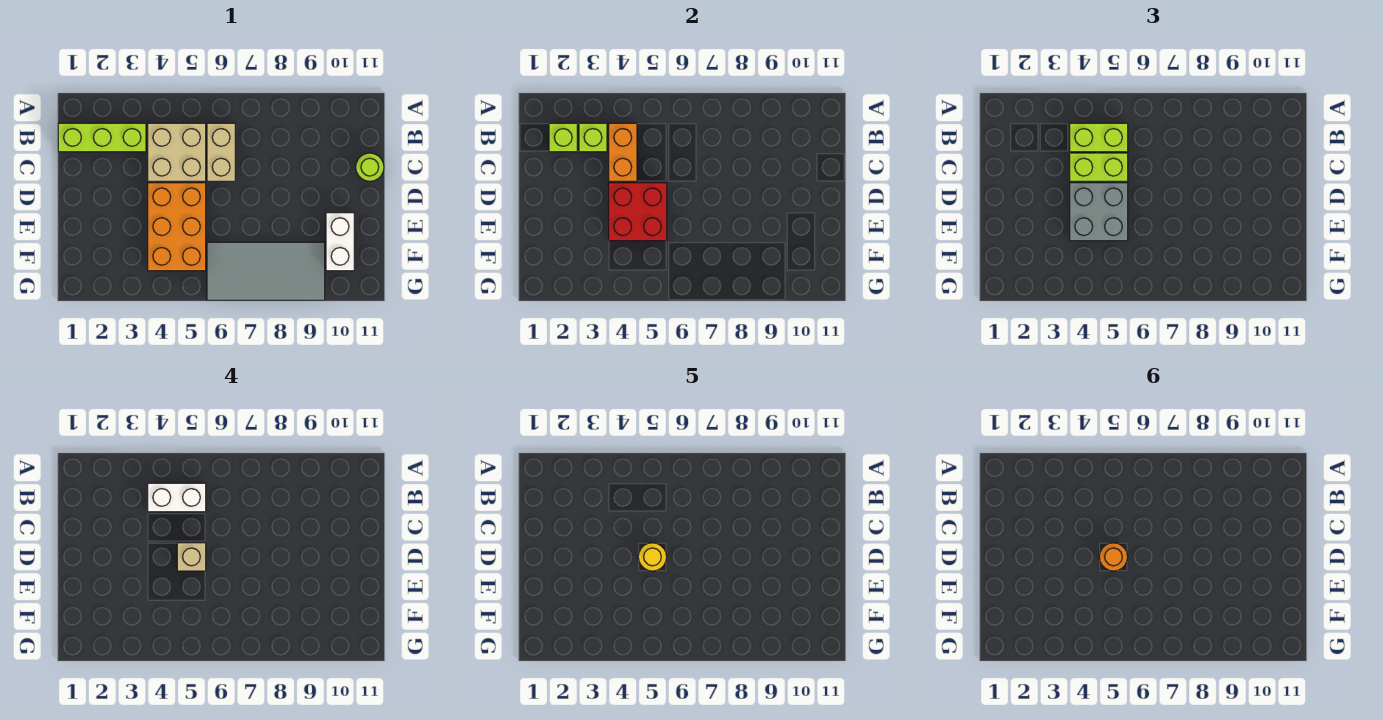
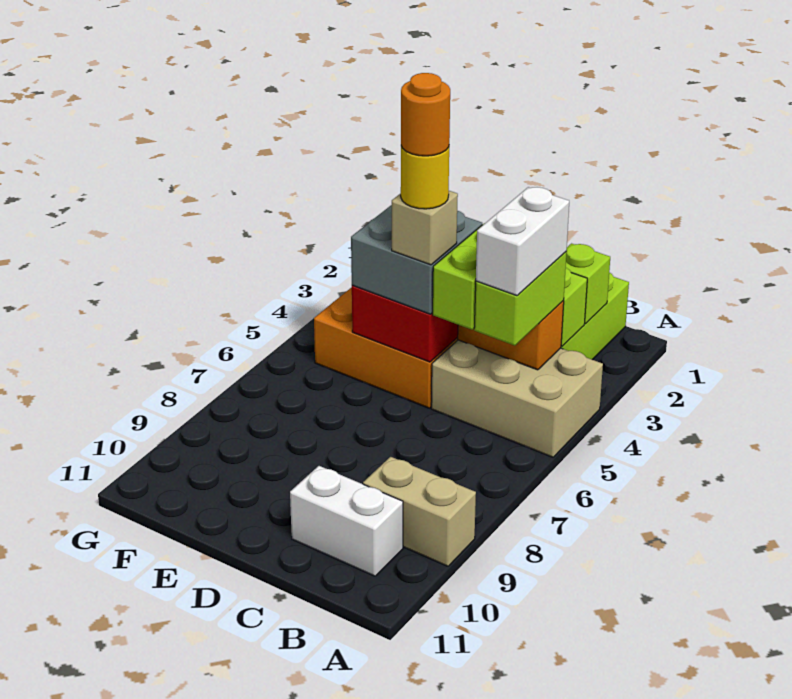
tan 2x2 brick [148,123,206,181] -> tan 2x3 brick [431,340,603,457]
tan 1x2 brick [207,123,235,181] -> tan 1x2 brick moved to [363,457,476,566]
lime 1x1 round brick [356,153,384,181] -> none
white 1x2 brick [326,213,354,271] -> white 1x2 brick moved to [290,466,403,576]
grey 2x4 tile [207,242,325,300] -> none

